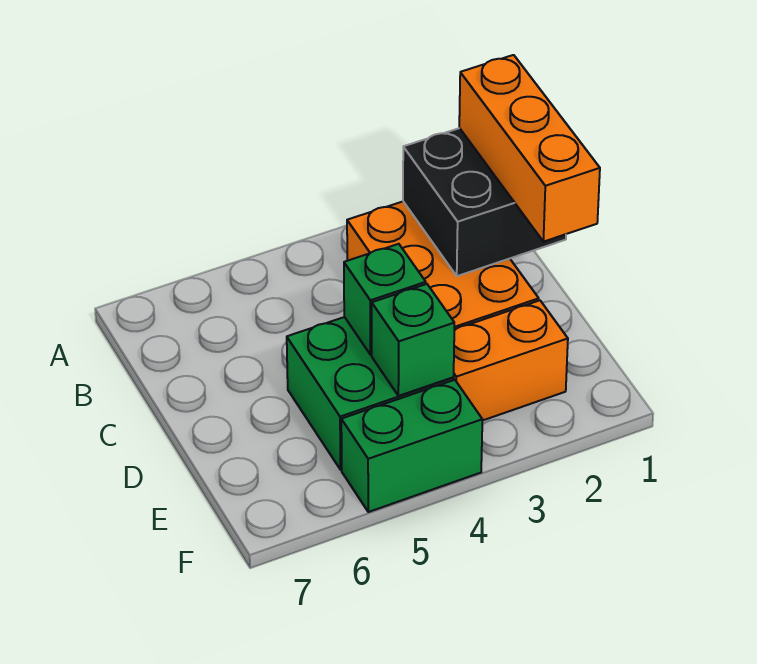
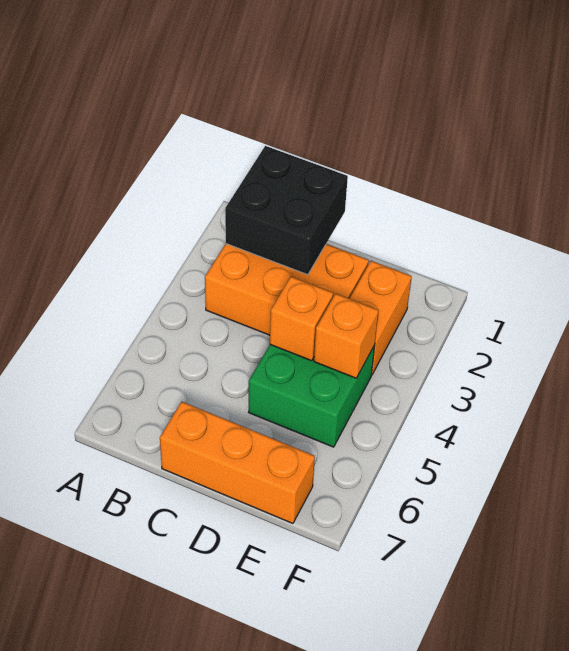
orange 1x3 brick [459,55,600,242] -> orange 1x3 brick moved to [160,402,315,524]
green 1x1 brick [344,244,426,355] -> orange 1x1 brick [270,277,333,361]
green 1x1 brick [372,284,454,396] -> orange 1x1 brick [314,294,379,378]
green 1x2 brick [341,380,482,512] -> none

